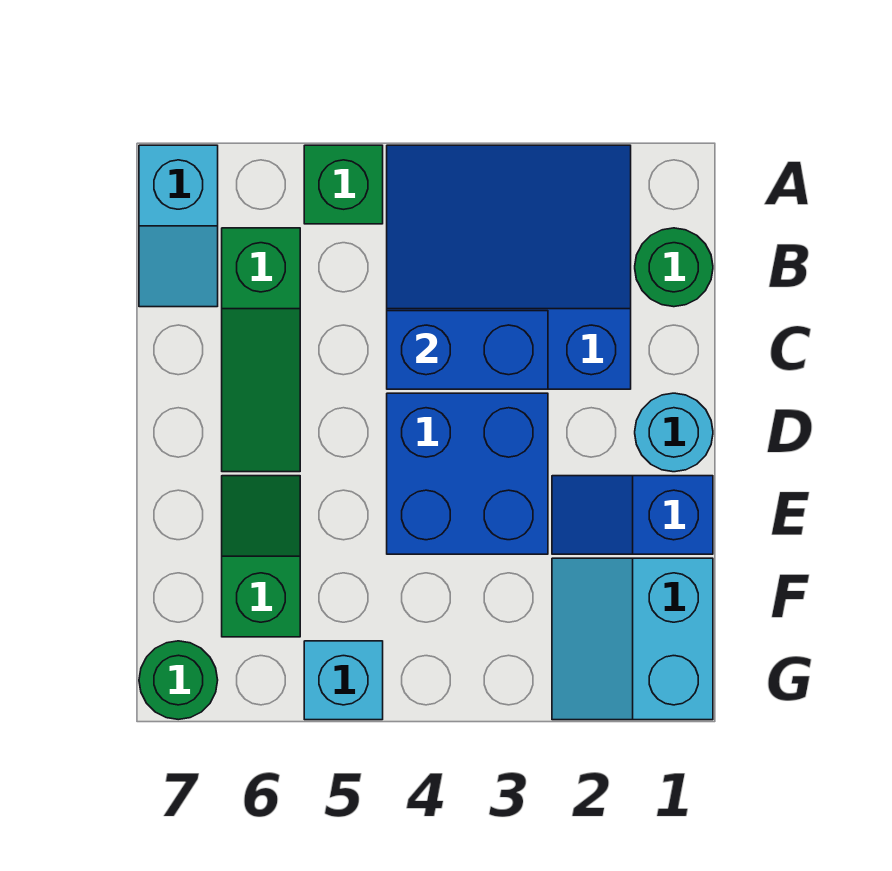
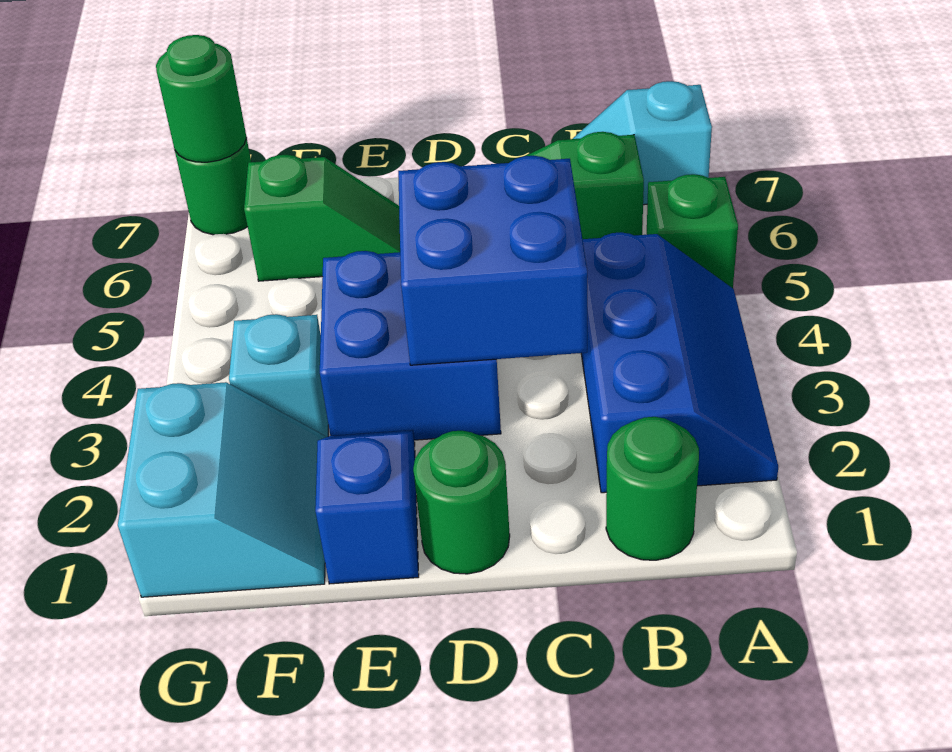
blue 3x3 slope [387,145,631,389] -> blue 2x3 slope [581,232,778,493]
blue 1x2 brick [387,311,548,389] -> blue 2x2 brick [398,156,587,365]
cyan 1x1 round brick [635,393,713,472] -> green 1x1 round brick [413,431,510,574]
cyan 2x2 slope [552,558,713,720] -> cyan 2x2 slope turned to [118,382,326,597]
cyan 1x1 brick [304,641,383,720] -> cyan 1x1 brick moved to [229,314,328,437]
none -> green 1x1 round brick [156,35,247,162]

